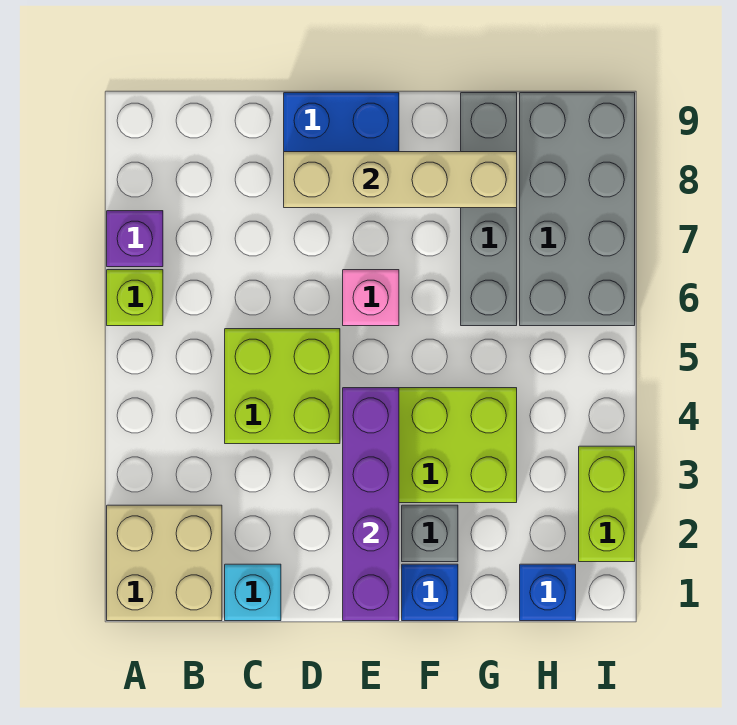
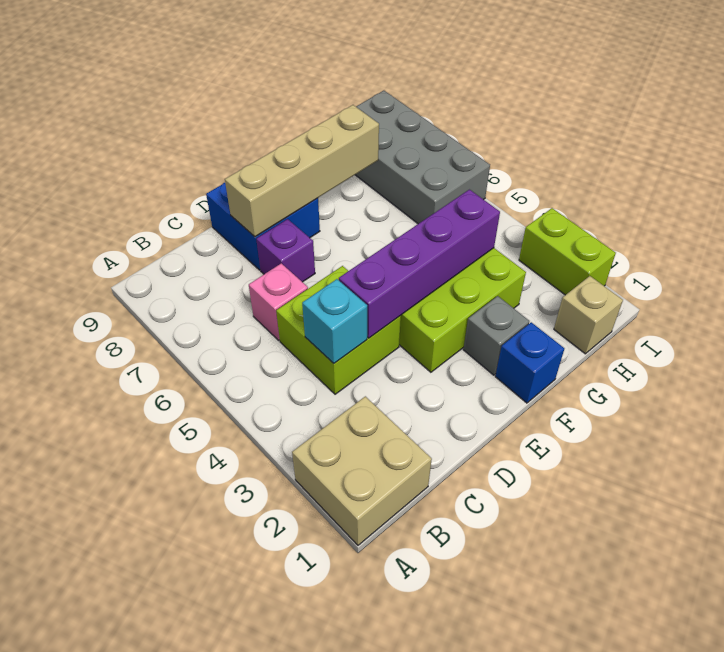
lime 1x1 brick [107,270,163,326] -> none
purple 1x1 brick [107,211,163,267] -> purple 1x1 brick moved to [256,219,315,282]
cyan 1x1 brick [225,564,281,621] -> cyan 1x1 brick moved to [302,279,367,363]
purple 1x4 brick [343,388,399,621] -> purple 1x4 brick turned to [339,190,500,338]
pink 1x1 brick [343,270,399,326] -> pink 1x1 brick moved to [249,263,308,340]
grey 1x4 brick [461,93,517,326] -> none
blue 1x1 brick [520,564,576,621] -> tan 1x1 brick [554,276,623,354]

